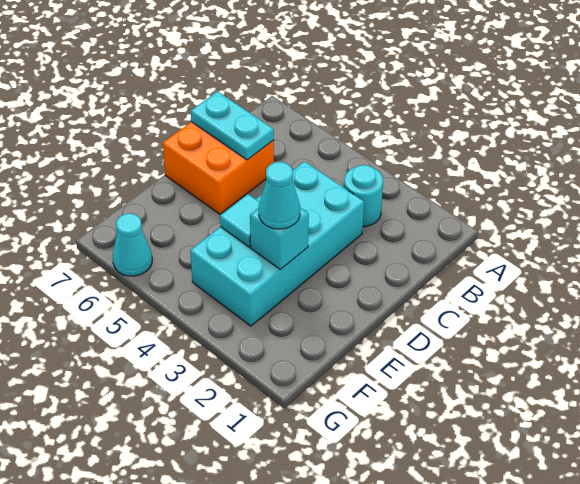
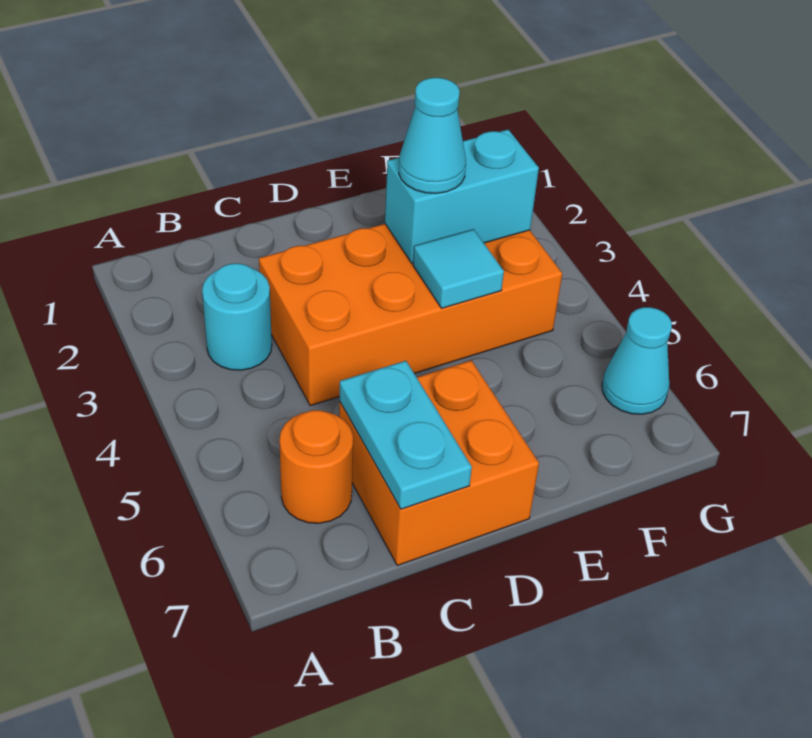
none -> orange 1x1 round brick [279,410,353,523]
cyan 2x4 brick [190,161,364,326] -> orange 2x4 brick [259,224,562,406]
cyan 1x1 brick [250,208,309,270] -> cyan 1x2 brick [385,130,539,263]

